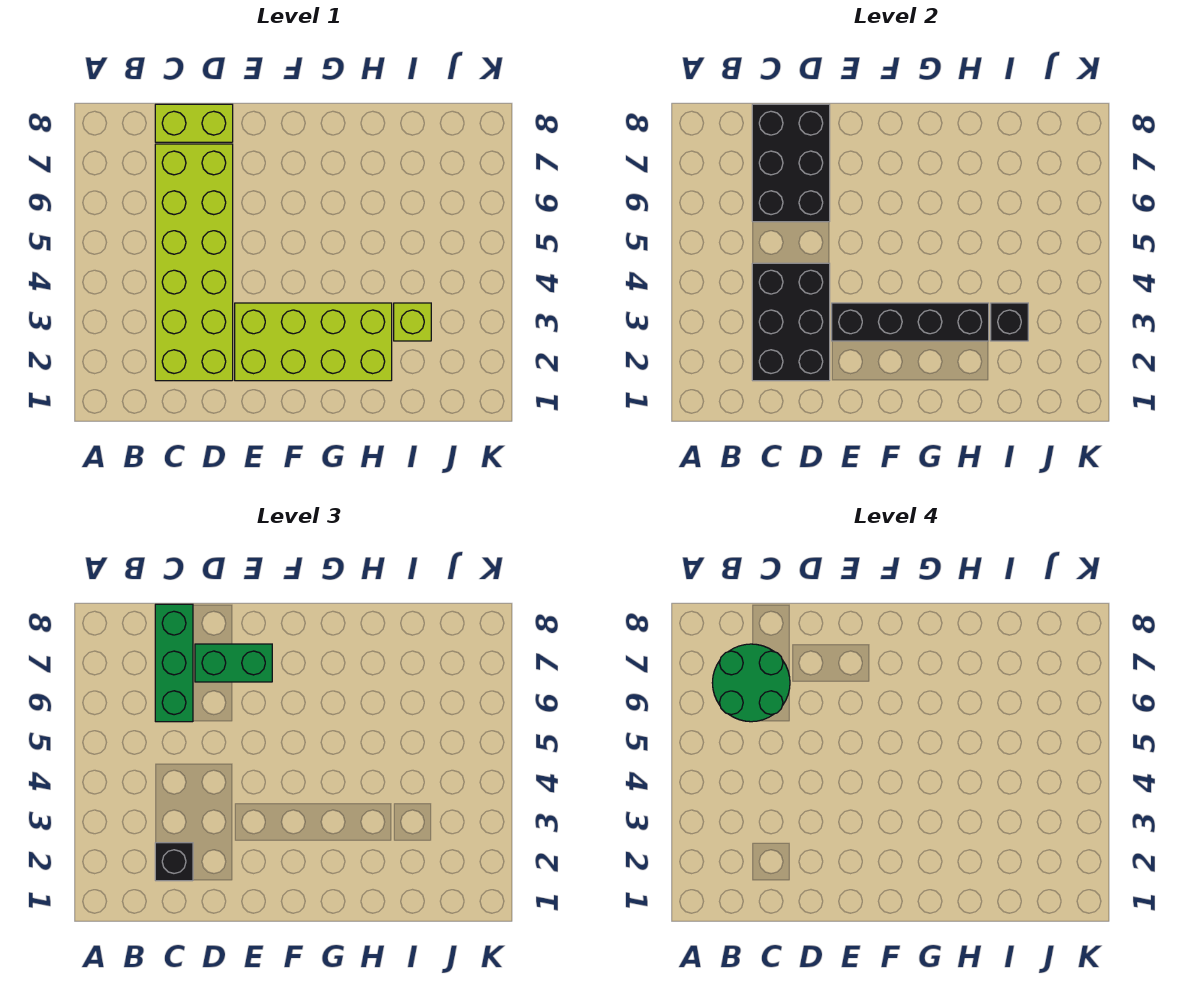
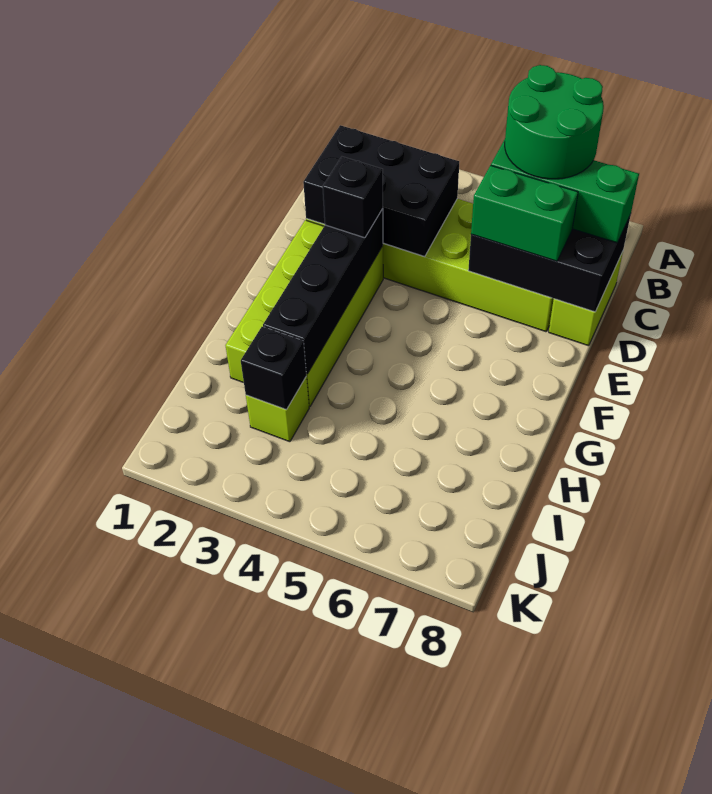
black 1x1 brick [155,843,193,881] -> black 1x1 brick moved to [323,157,383,238]
green 1x2 brick [195,644,272,682] -> green 1x2 brick turned to [471,165,578,261]

